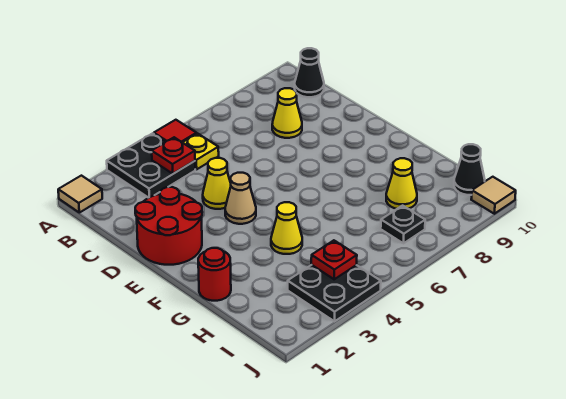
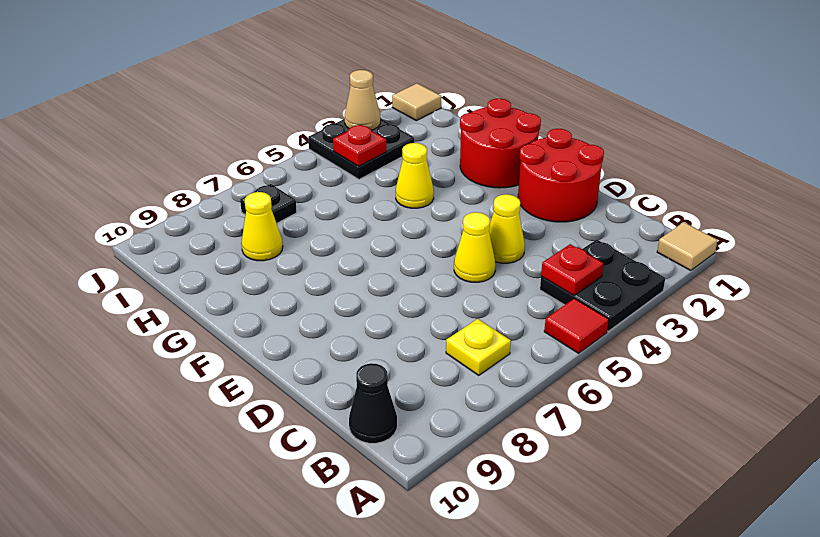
yellow 1x1 plate [182,134,219,169] -> yellow 1x1 plate moved to [446,319,511,375]
yellow 1x1 cone [272,88,302,138] -> yellow 1x1 cone moved to [454,212,496,282]
tan 1x1 cone [225,173,256,224] -> tan 1x1 cone moved to [344,70,381,130]
red 1x1 round brick [198,248,231,301] -> red 2x2 round brick [460,99,541,188]
black 1x1 cone [454,144,485,195] -> none
tan 1x1 tile [471,177,516,214] -> tan 1x1 tile moved to [392,83,441,121]

